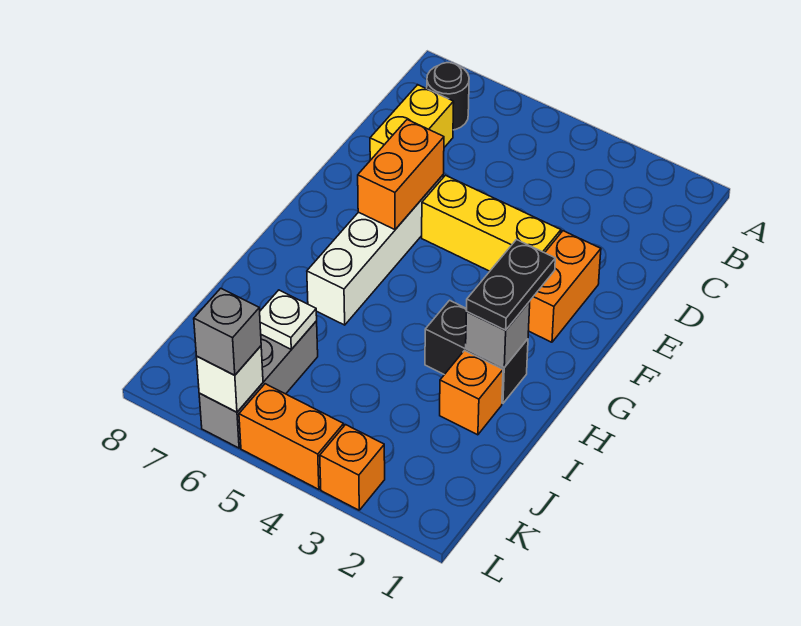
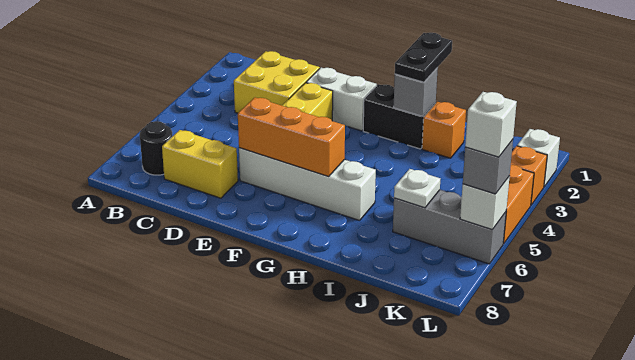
none -> yellow 2x2 brick [234,51,320,113]
orange 1x2 brick [529,231,601,342] -> white 1x2 brick [306,68,377,131]
orange 1x2 brick [358,120,444,230] -> orange 1x3 brick [238,97,345,177]
black 1x2 plate [466,240,555,330] -> black 1x2 plate turned to [395,33,452,82]
black 1x2 brick [425,300,528,403] -> black 1x2 brick turned to [363,84,436,149]
none -> white 1x1 brick [517,129,560,187]
none -> white 1x1 brick [465,92,517,157]

